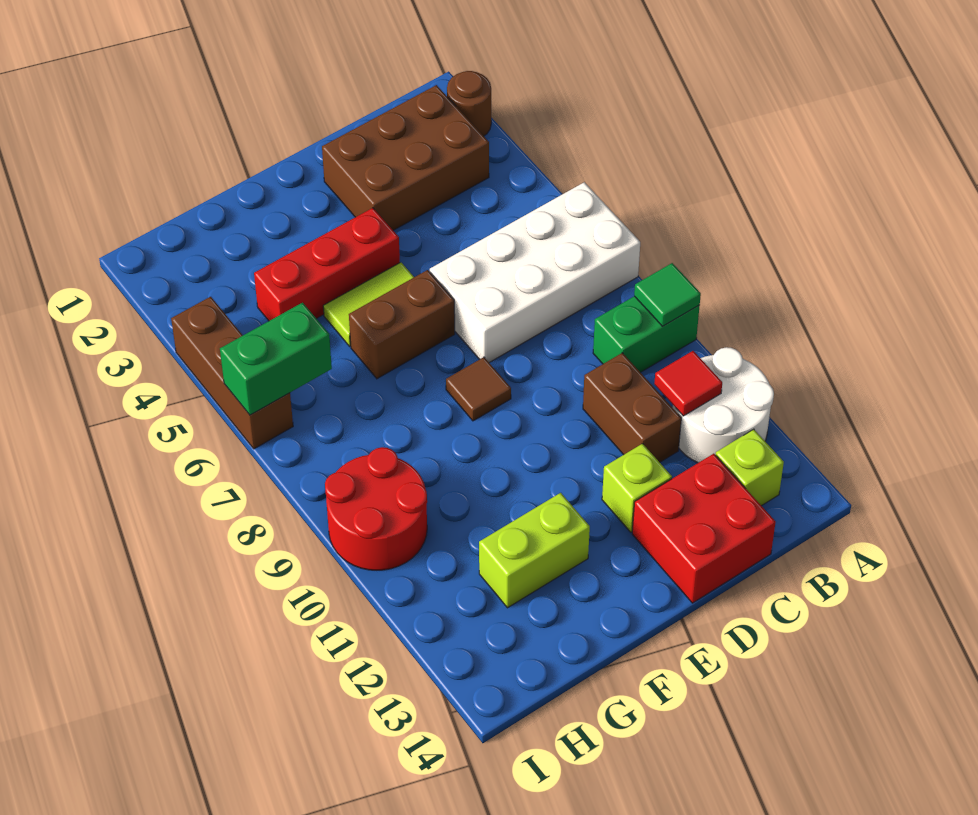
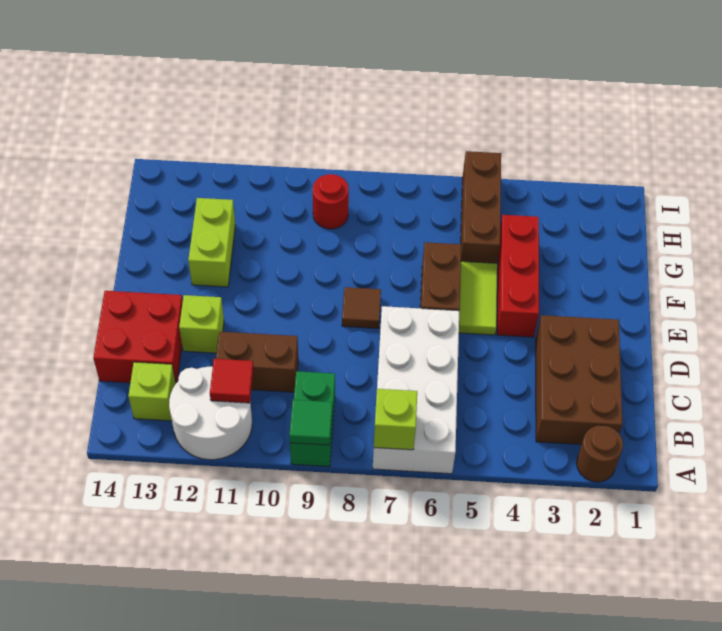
none -> lime 1x1 brick [374,389,417,450]
green 1x2 brick [220,303,332,415] -> none
red 2x2 round brick [325,447,427,570] -> red 1x1 round brick [313,174,349,229]
brown 1x3 brick [171,297,293,449] -> brown 1x3 brick turned to [461,151,501,263]

